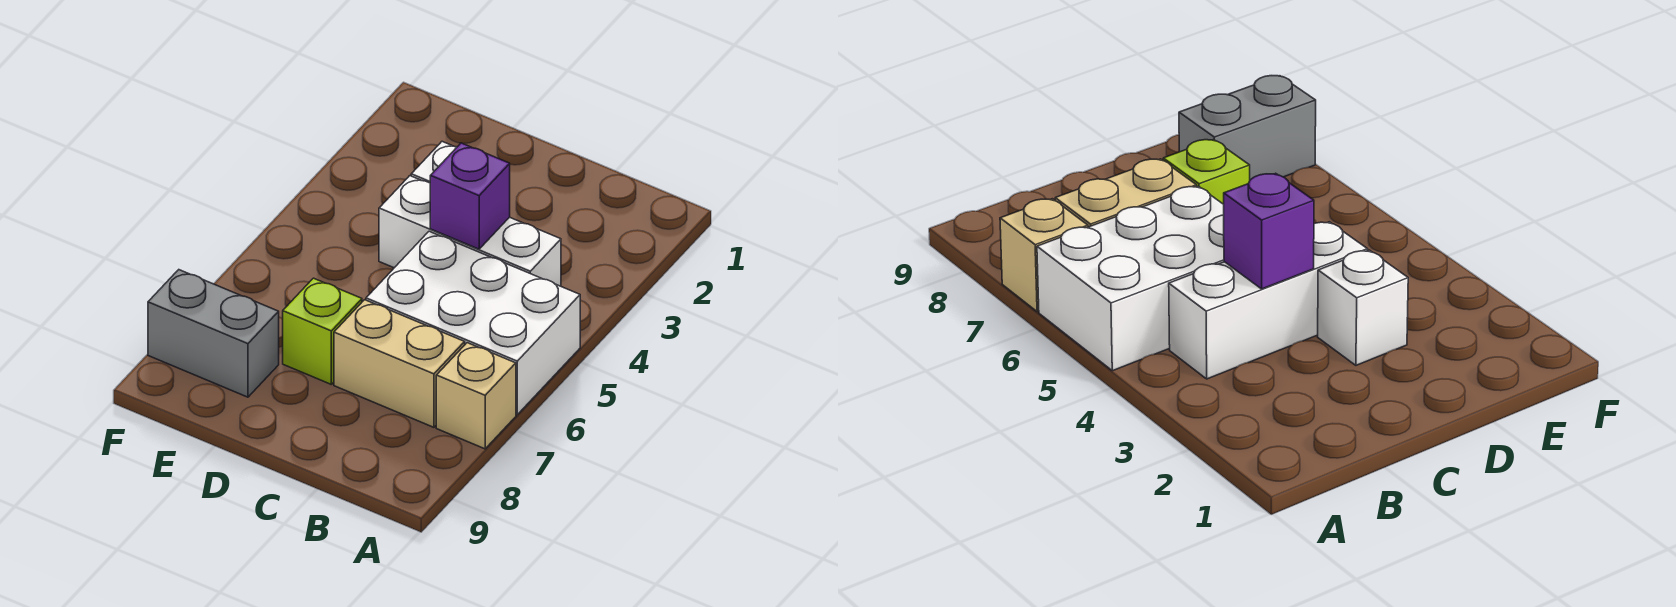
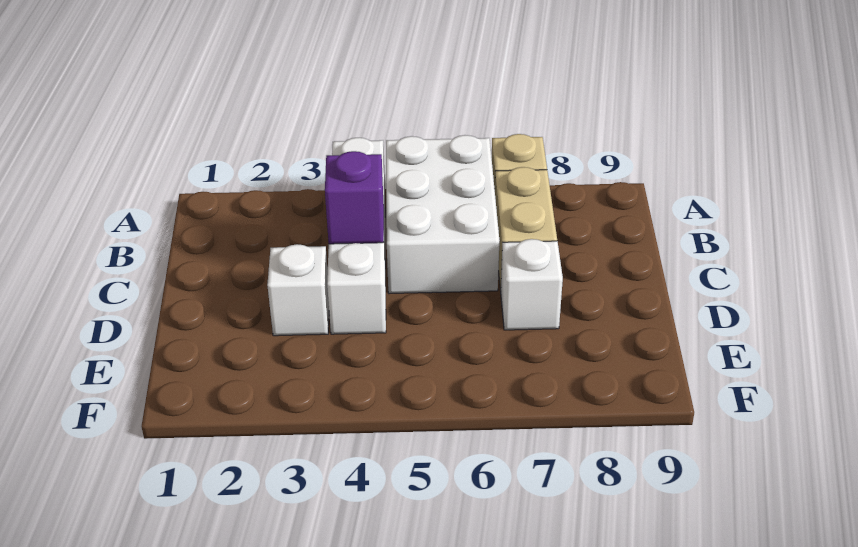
white 1x3 brick [379,176,561,286] -> white 1x4 brick [327,138,386,334]
lime 1x1 brick [283,278,362,384] -> white 1x1 brick [500,239,563,330]
grey 1x2 brick [148,270,279,397] -> none

